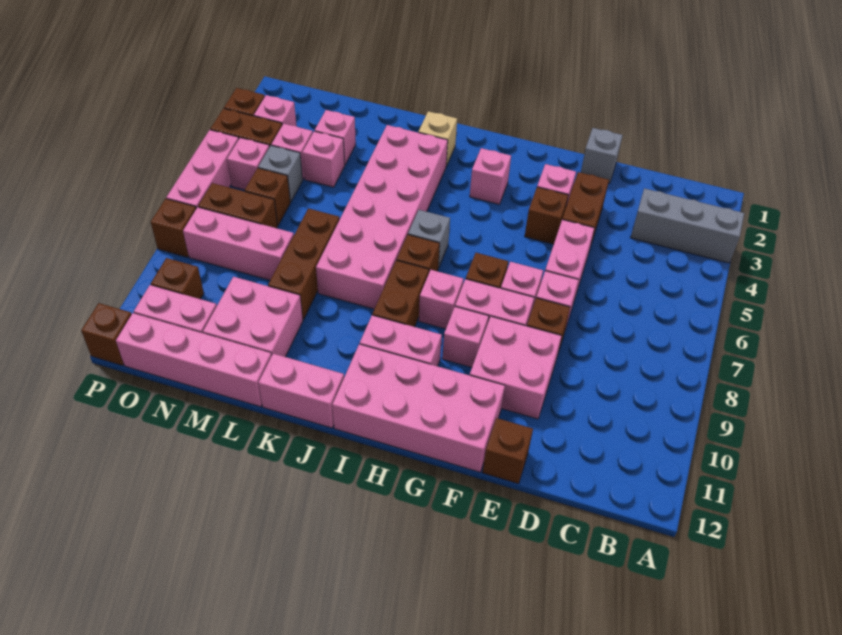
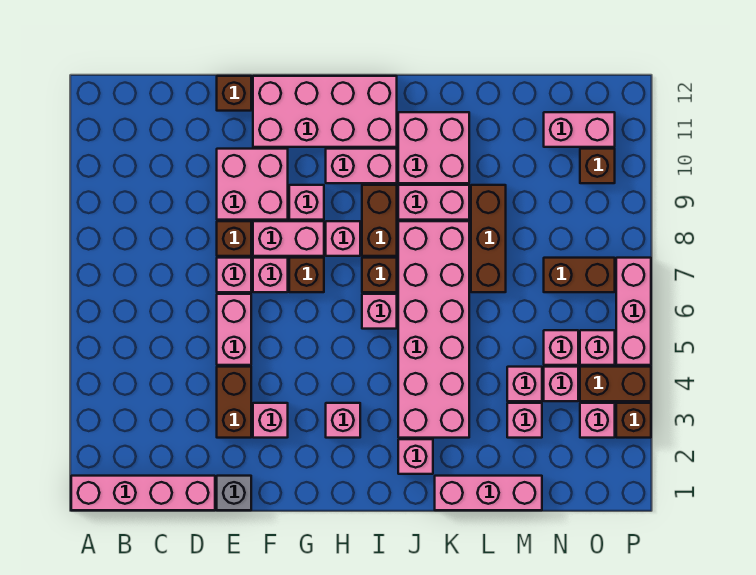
grey 1x3 brick [630,188,744,263] -> none
brown 1x1 brick [525,187,568,244] -> none
grey 1x1 brick [408,210,450,268] -> pink 1x1 brick [362,294,397,329]
tan 1x1 brick [418,111,457,166] -> pink 1x1 brick [398,439,433,474]
pink 1x2 brick [259,354,344,428] -> pink 1x2 brick moved to [398,185,469,220]
pink 2x2 brick [203,277,303,357] -> pink 2x2 brick moved to [398,112,469,183]
pink 1x4 brick [116,313,272,407] -> pink 1x4 brick moved to [71,476,215,510]
pink 1x3 brick [183,207,294,280] -> pink 1x3 brick moved to [435,476,542,510]
grey 1x1 brick [258,146,303,202] -> pink 1x1 brick [544,330,578,365]
brown 1x1 brick [245,168,290,225] -> none
brown 1x1 brick [151,199,196,257] -> none
brown 1x1 brick [81,303,132,366] -> none

